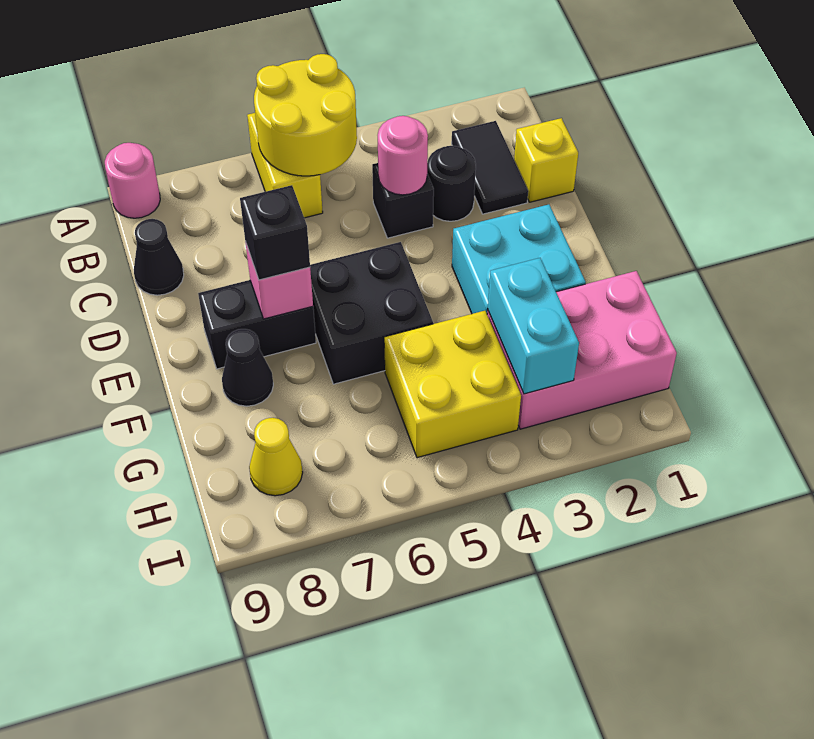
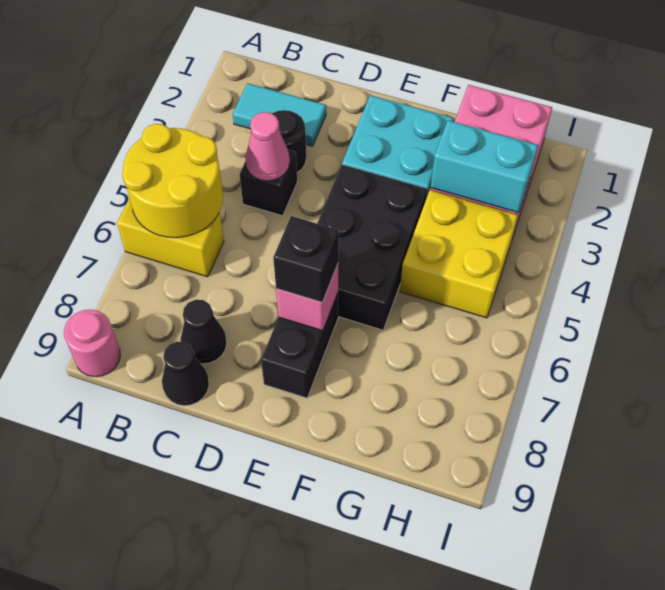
black 1x2 tile [452,121,528,214] -> cyan 1x2 tile [233,83,326,146]
yellow 1x1 brick [514,118,578,202] -> none
pink 1x1 round brick [378,116,428,195] -> pink 1x1 cone [245,112,290,181]
black 2x2 brick [310,242,433,384] -> black 2x3 brick [317,165,428,330]
black 1x1 cone [222,329,273,406] -> black 1x1 cone moved to [181,300,227,364]
yellow 1x1 cone [249,418,303,496] -> none

